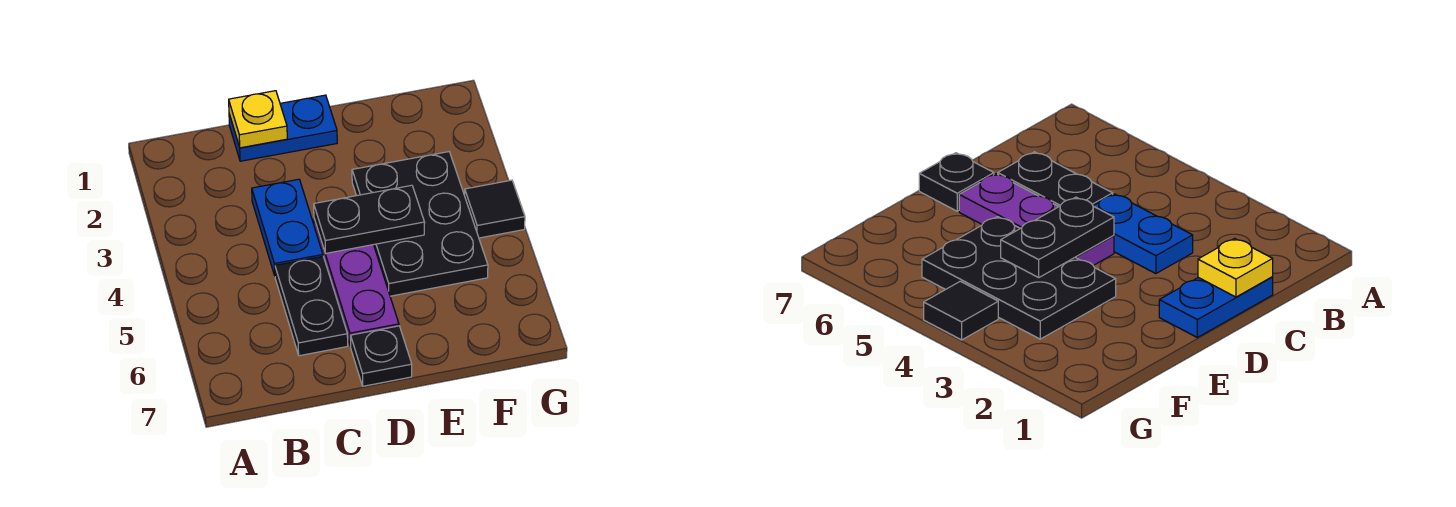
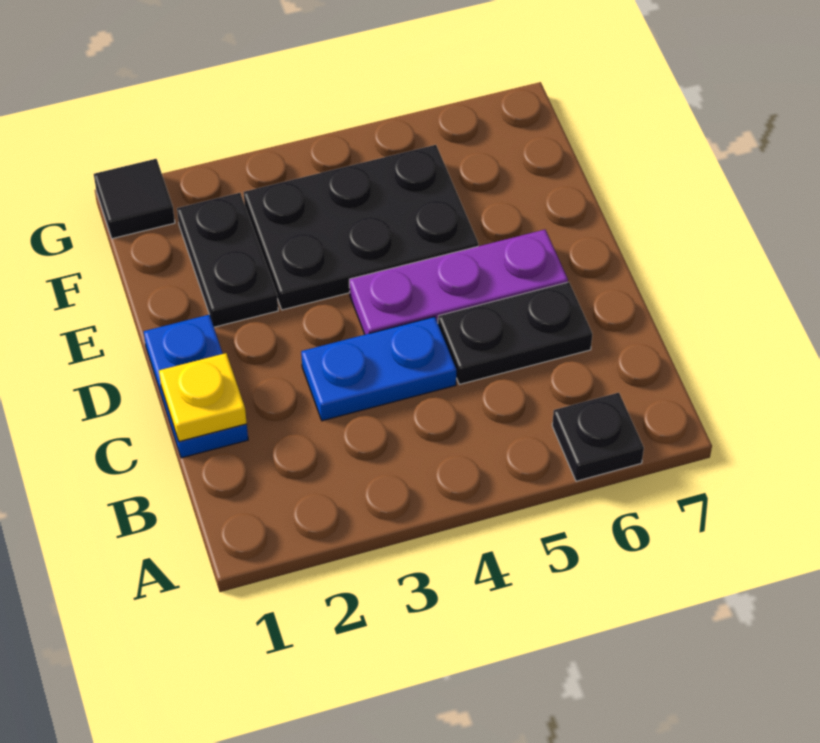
black 1x2 plate [314,185,425,254] -> black 1x2 plate moved to [177,193,278,327]
black 1x1 plate [351,326,412,386] -> black 1x1 plate moved to [552,393,644,481]
black 1x1 tile [465,180,525,238] -> black 1x1 tile moved to [94,159,175,239]

